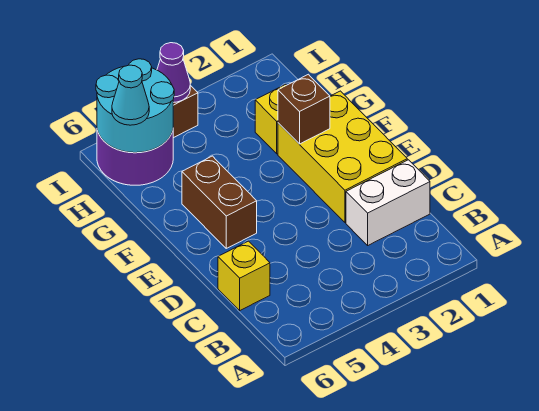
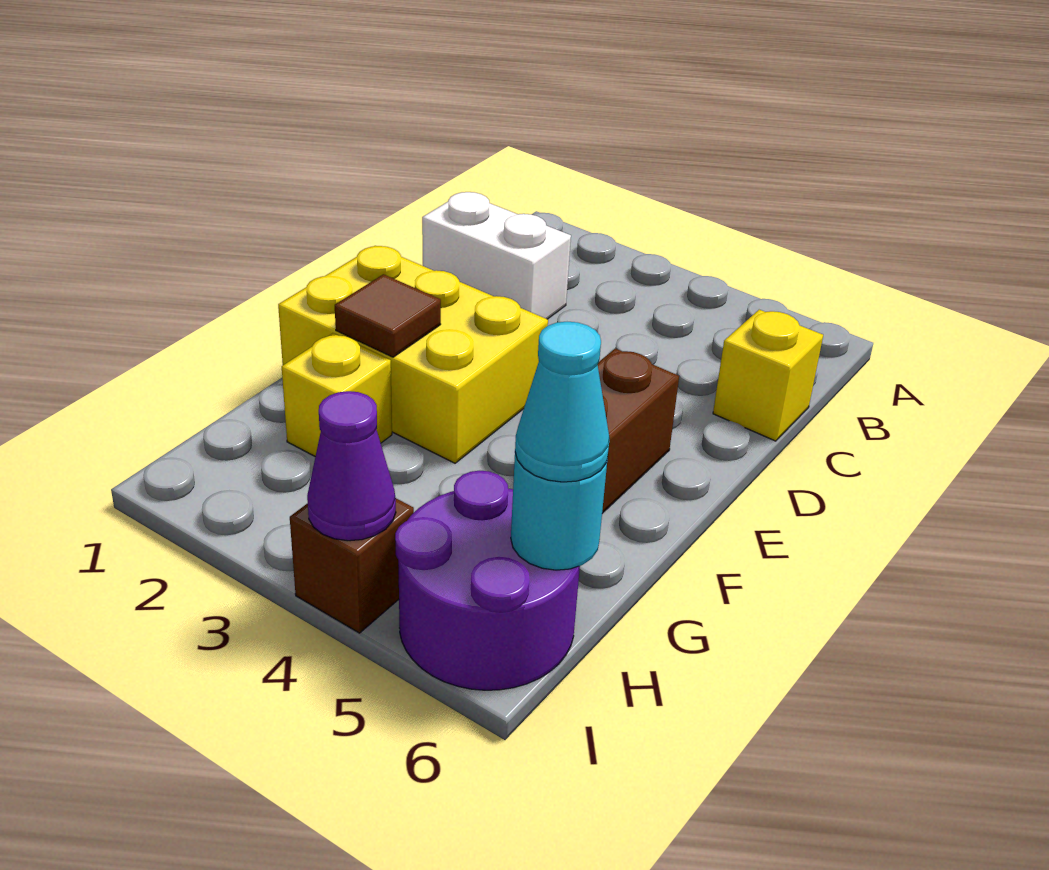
yellow 2x3 brick [278,91,407,223] -> yellow 2x3 brick turned to [278,246,548,463]
brown 1x1 brick [278,74,330,144] -> brown 1x1 tile [335,274,441,357]
cyan 2x2 round brick [96,59,174,153] -> cyan 1x1 round brick [511,453,608,570]

